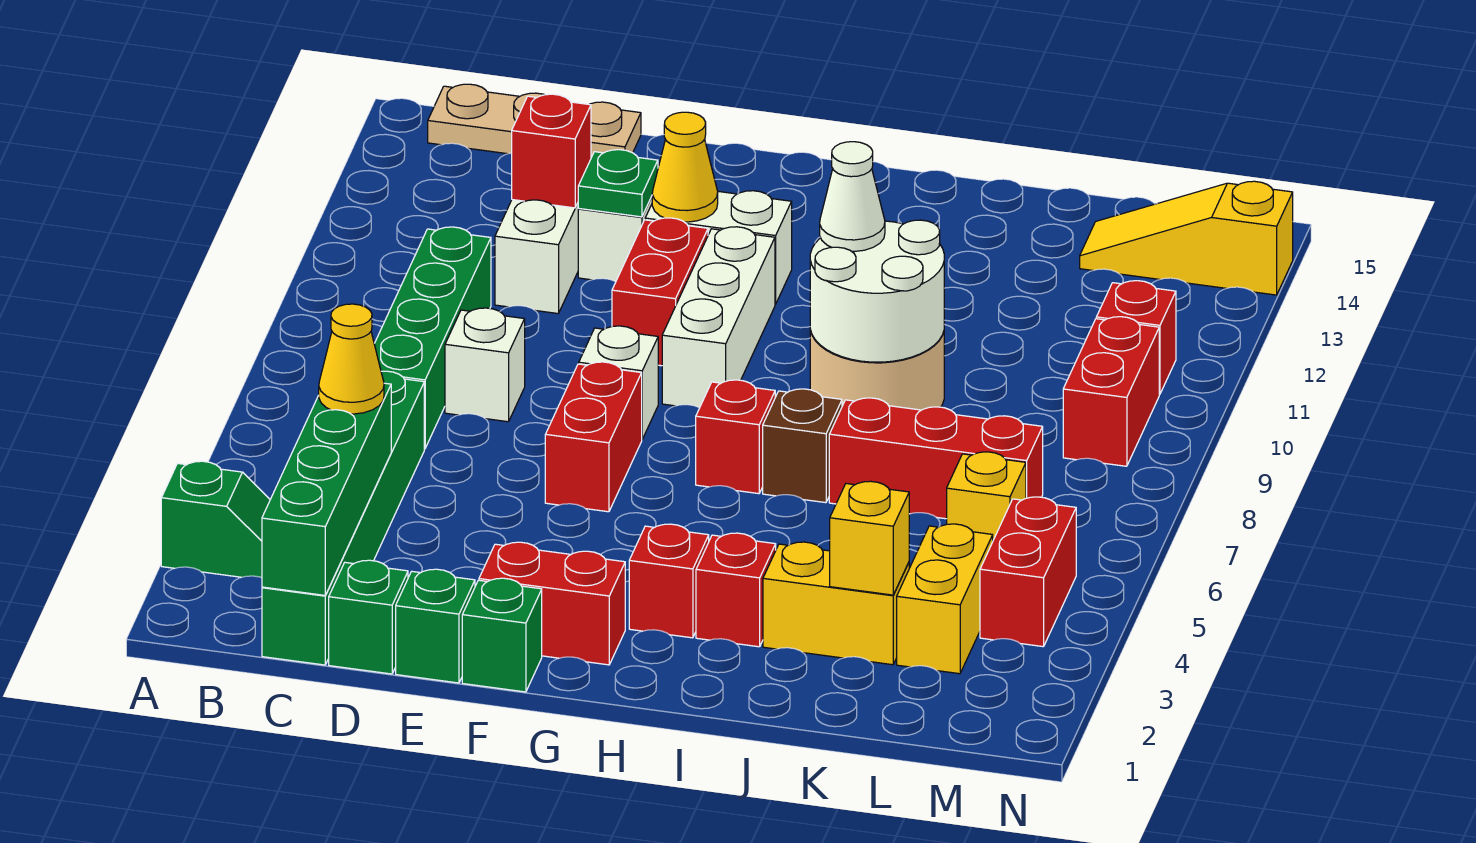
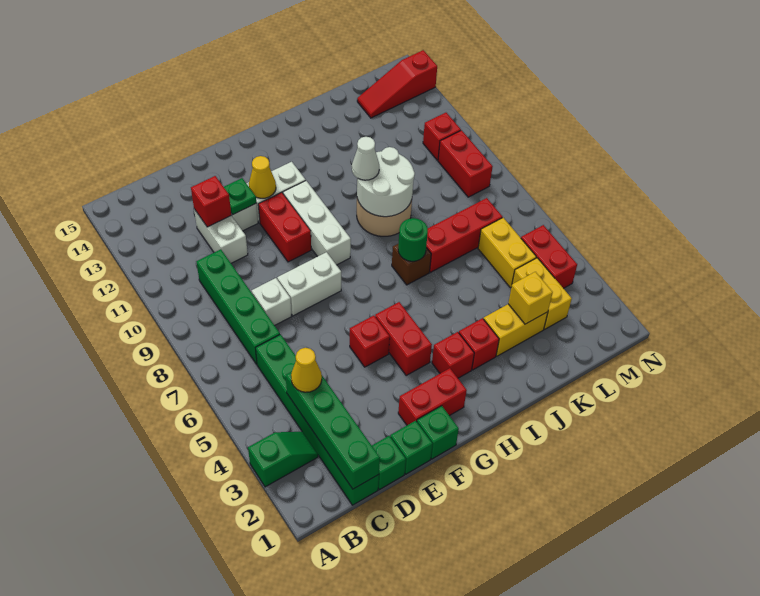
tan 1x3 plate [428,84,641,158] -> none
red 1x2 brick [545,362,642,512] -> red 1x2 brick moved to [375,302,432,375]
white 1x1 brick [579,326,658,439] -> white 1x2 brick [277,252,341,316]
red 1x1 brick [696,380,775,494] -> red 1x1 brick moved to [350,316,390,367]
none -> green 1x1 round brick [398,218,428,261]
yellow 1x1 brick [947,452,1026,540] -> yellow 1x2 brick [478,218,536,288]
yellow 1x3 slope [1080,181,1293,295] -> red 1x3 slope [357,50,437,118]

